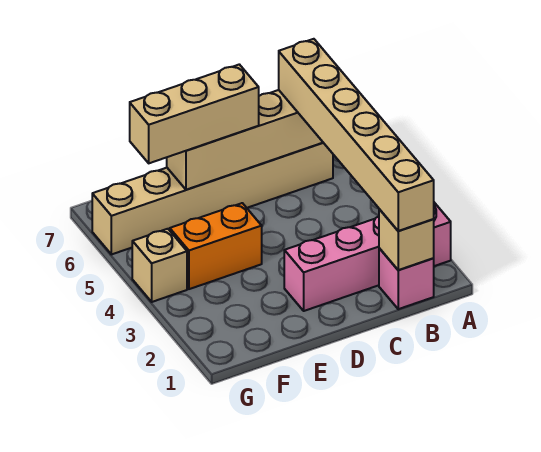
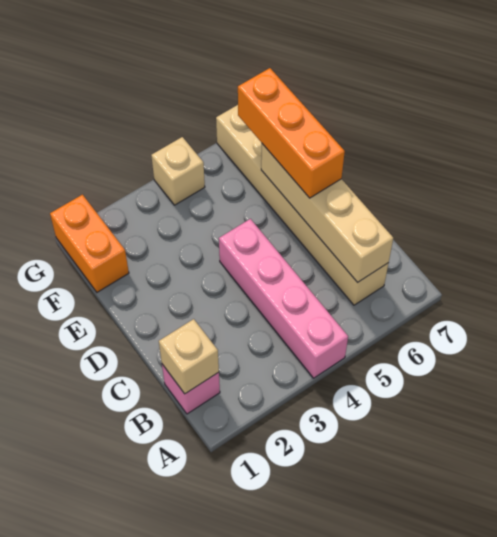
pink 1x4 brick [284,203,451,311] -> pink 1x4 brick moved to [219,219,348,378]
tan 1x6 brick [279,39,434,231] -> none
tan 1x3 brick [130,64,259,163] -> orange 1x3 brick [238,68,345,198]
orange 1x2 brick [170,203,262,289] -> orange 1x2 brick moved to [50,195,129,292]

